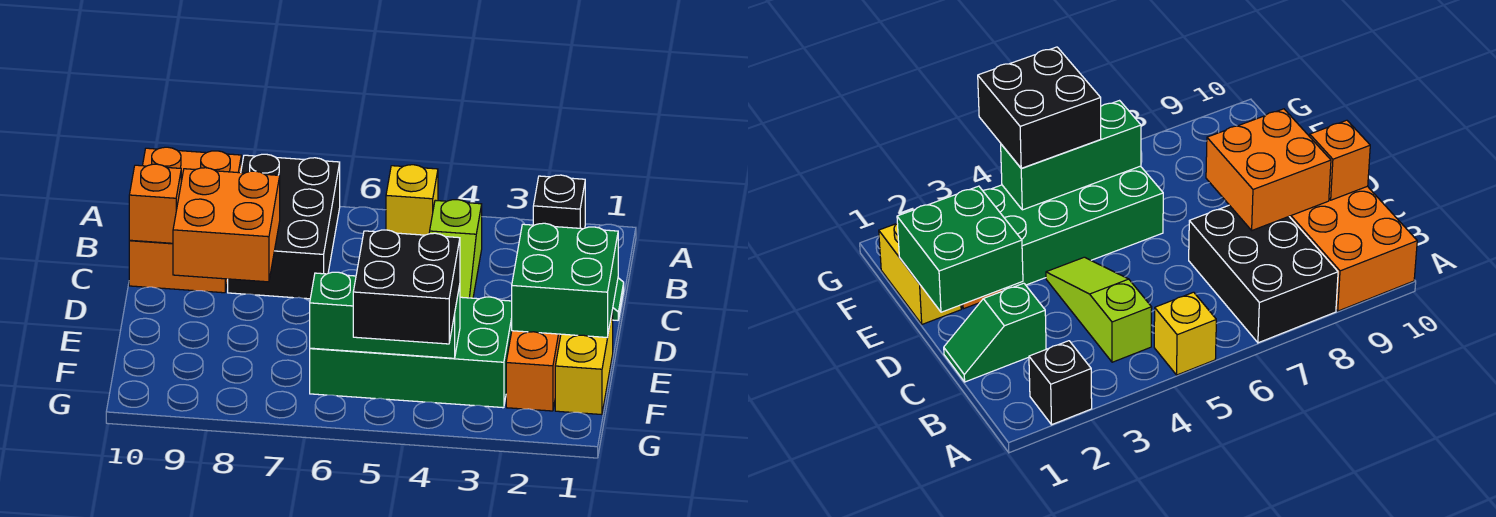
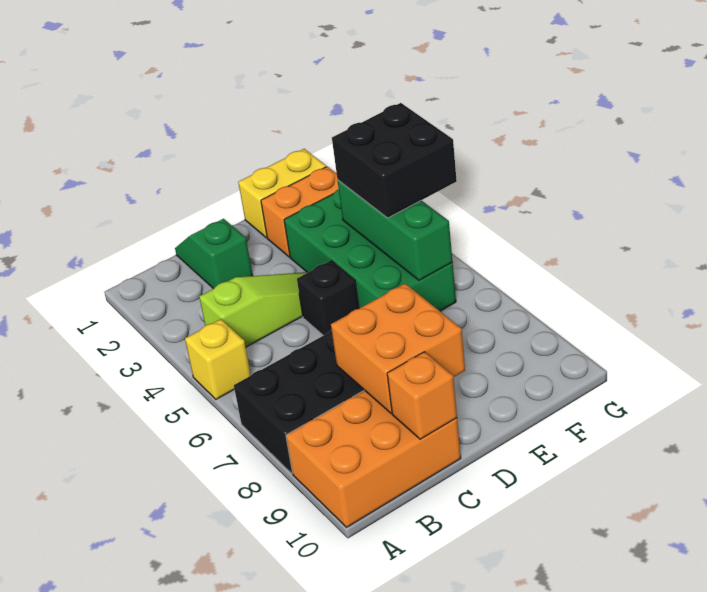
black 1x1 brick [533,175,585,229] -> black 1x1 brick moved to [297,261,359,336]
green 2x2 brick [512,223,618,338] -> none

